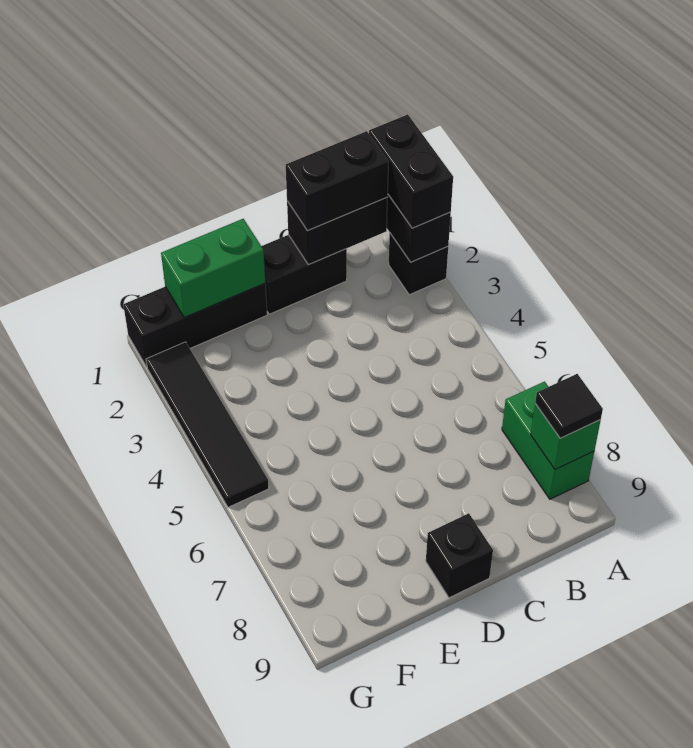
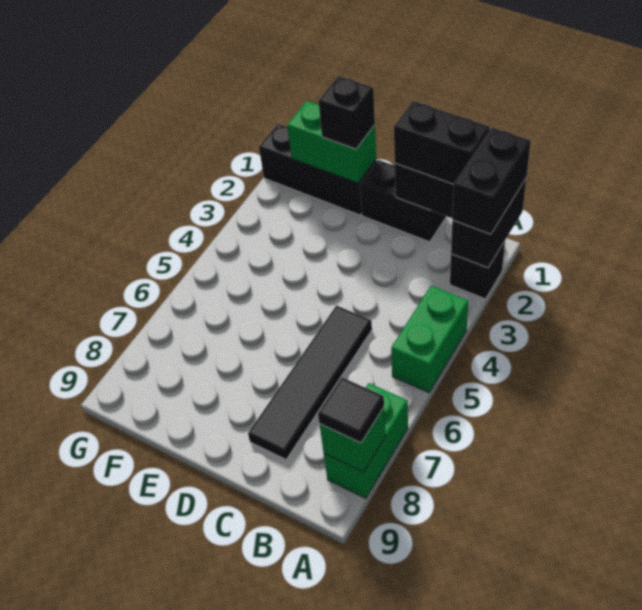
none -> green 1x2 brick [391,286,468,393]
black 1x1 brick [426,513,493,598] -> black 1x1 brick moved to [319,76,375,149]
black 1x4 tile [146,342,269,507] -> black 1x4 tile moved to [248,306,372,459]

